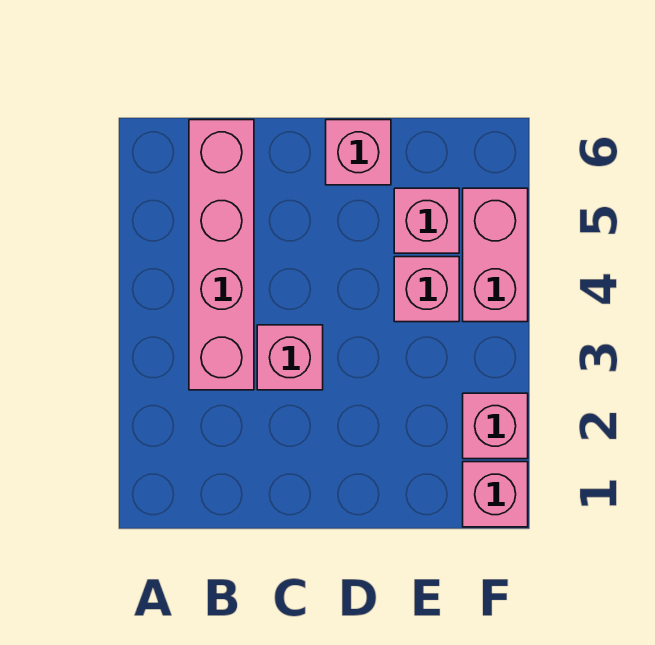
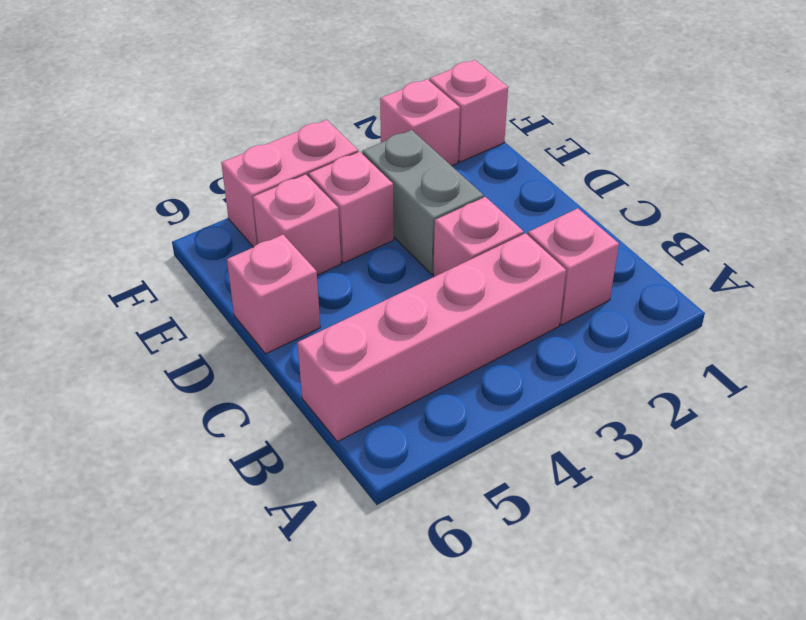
none -> pink 1x1 brick [528,208,619,325]
none -> grey 1x2 brick [362,130,484,274]

